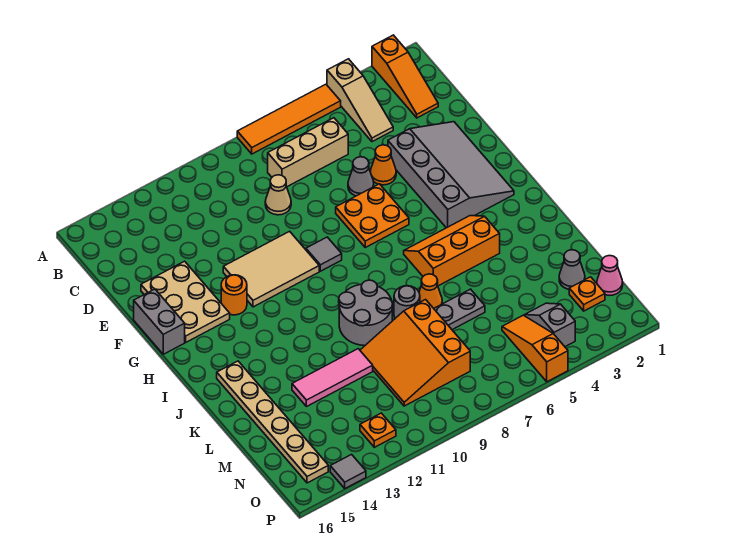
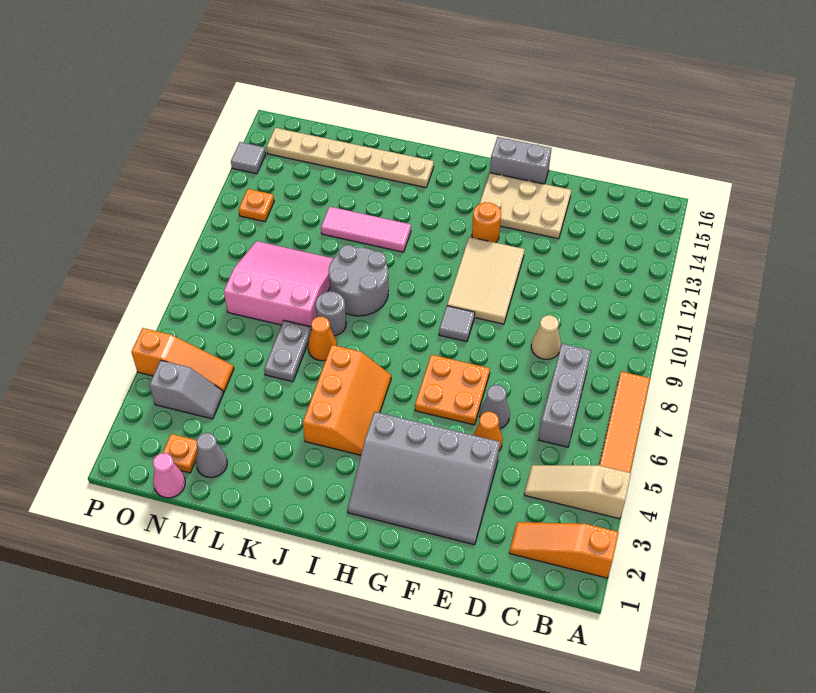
tan 1x3 brick [268,118,348,187] -> grey 1x3 brick [539,344,591,447]
orange 3x3 slope [360,300,470,406] -> pink 3x3 slope [224,241,333,327]
pink 1x3 tile [292,349,373,407] -> pink 1x3 tile turned to [321,207,411,252]

